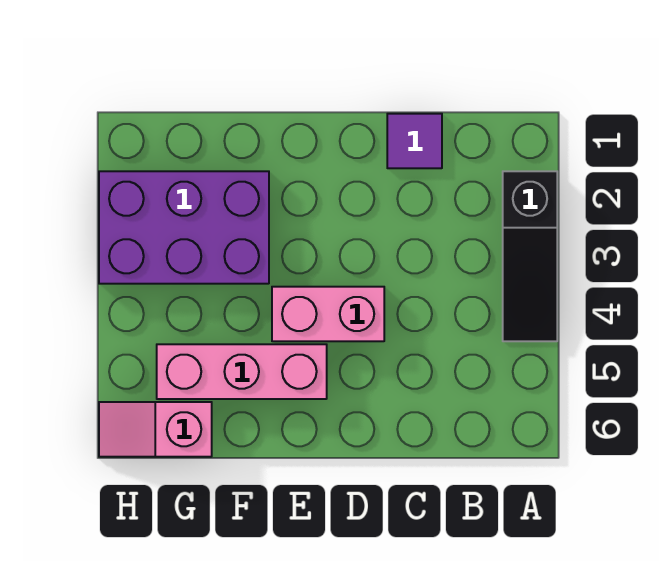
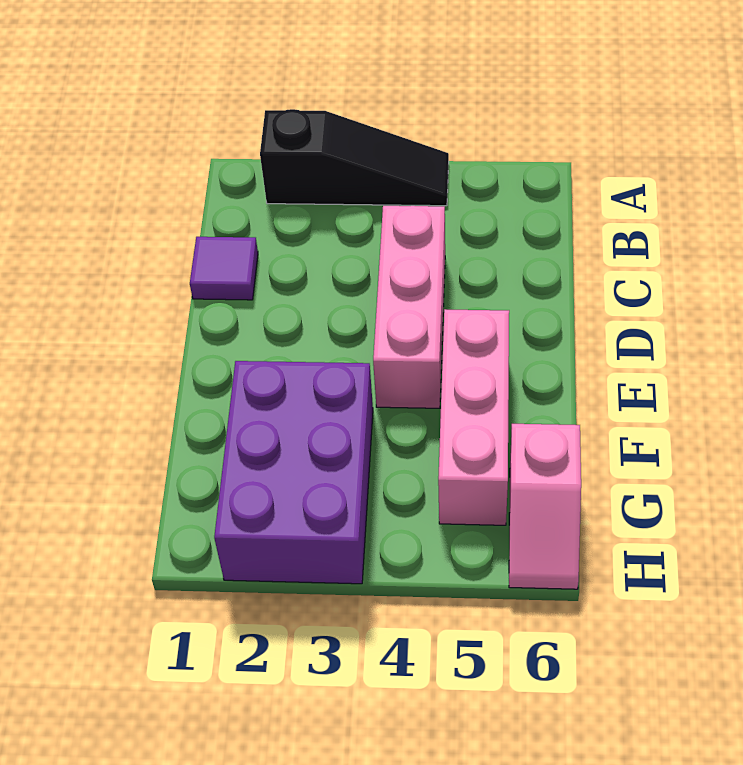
pink 1x2 brick [272,287,384,341] -> pink 1x3 brick [373,206,445,408]

